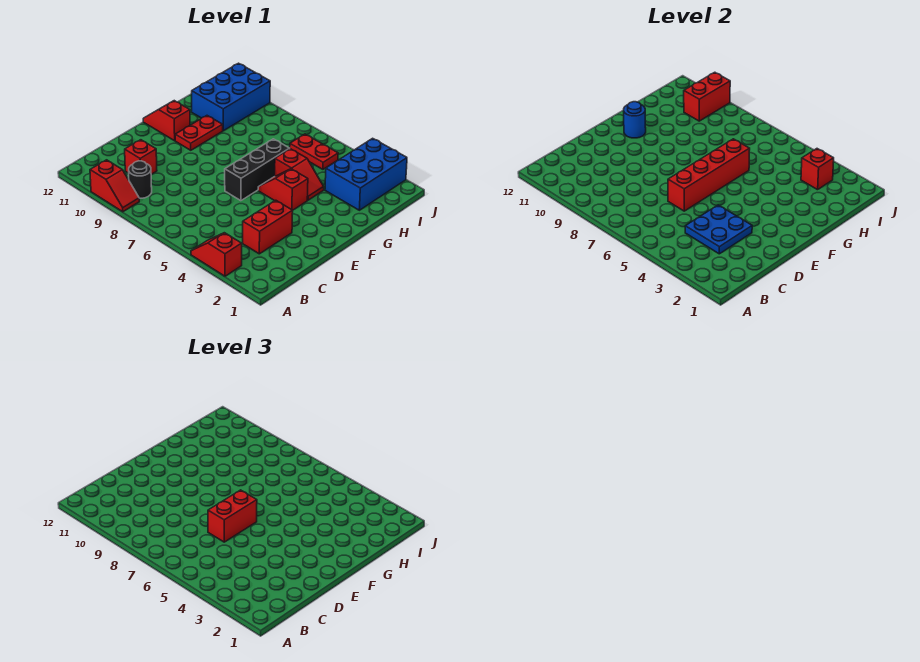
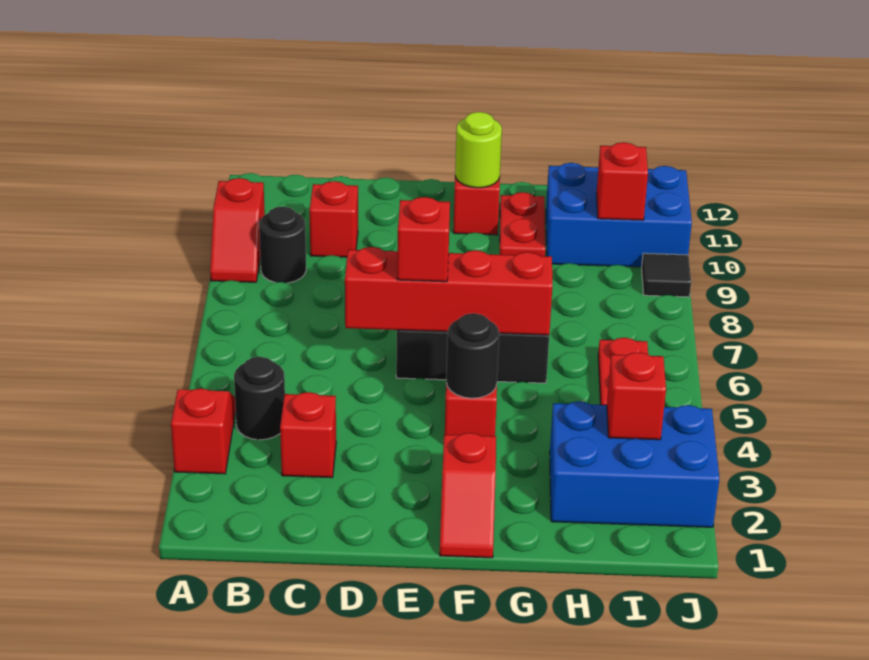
none -> black 1x1 round brick [234,357,285,440]
red 1x2 brick [243,200,293,254] -> red 1x1 brick [280,392,336,478]
blue 2x2 plate [685,205,752,254] -> none
red 1x2 brick [208,490,257,542] -> red 1x1 brick [397,197,450,282]
none -> black 1x1 round brick [446,313,499,398]
red 1x2 plate [175,116,223,150] -> red 1x2 plate turned to [500,192,545,256]
blue 1x1 round brick [624,102,646,138] -> lime 1x1 round brick [455,112,502,188]
red 1x2 slope [275,149,324,200] -> red 1x2 slope moved to [440,433,496,558]
red 1x2 brick [684,72,730,121] -> red 1x1 brick [597,142,648,220]
none -> black 1x1 tile [642,253,691,297]

